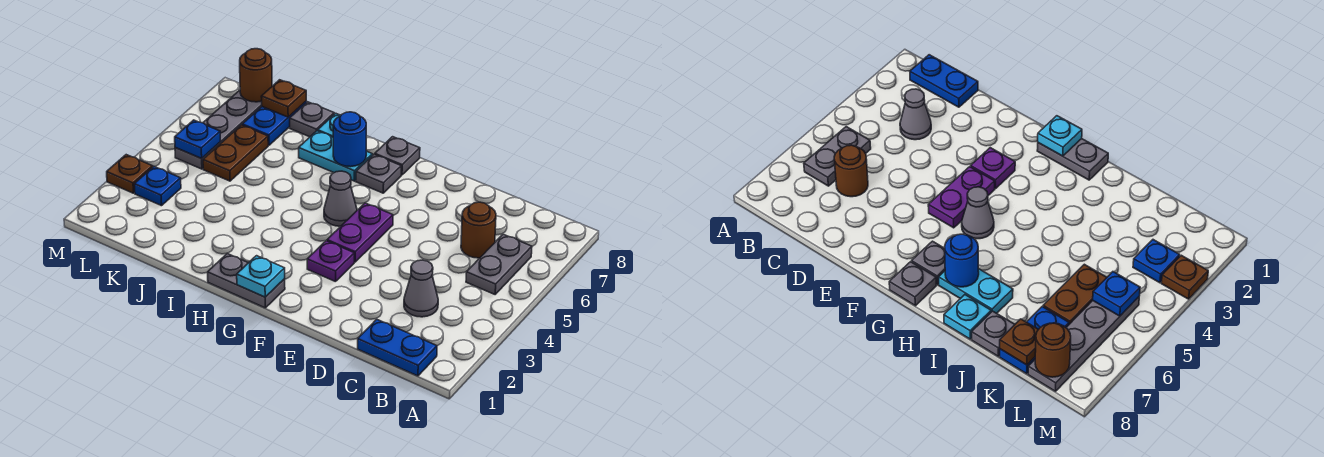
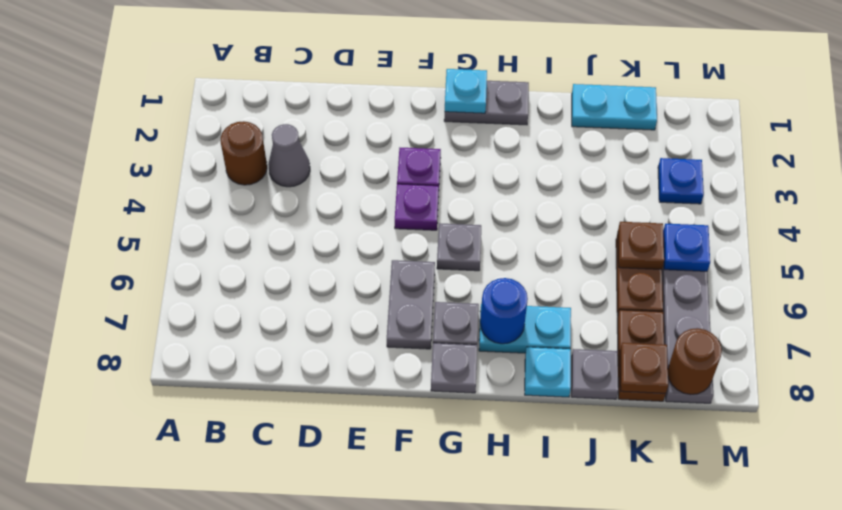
blue 1x2 plate [358,319,437,376] -> none
grey 1x2 plate [466,234,532,294] -> grey 1x2 plate moved to [387,260,435,349]
brown 1x1 round brick [461,202,496,258] -> brown 1x1 round brick moved to [221,121,267,185]
purple 1x2 plate [327,203,393,262] -> purple 1x1 plate [395,184,439,230]
grey 1x1 cone [324,171,357,226] -> grey 1x1 plate [437,223,481,271]
none -> cyan 1x2 plate [572,84,657,130]
blue 1x2 plate [242,102,306,145] -> brown 1x2 plate [617,310,666,401]
brown 1x1 plate [107,155,153,193] -> brown 1x1 plate moved to [618,222,664,270]

